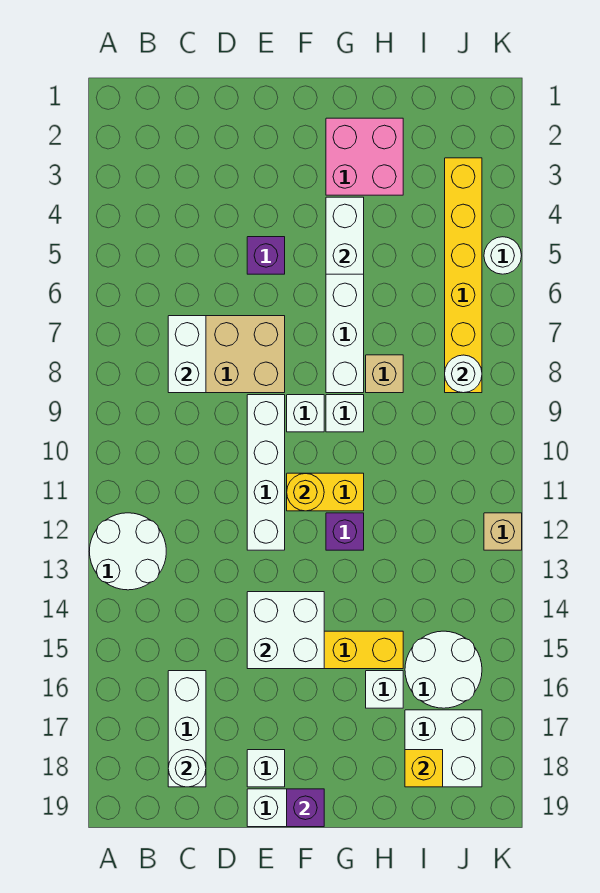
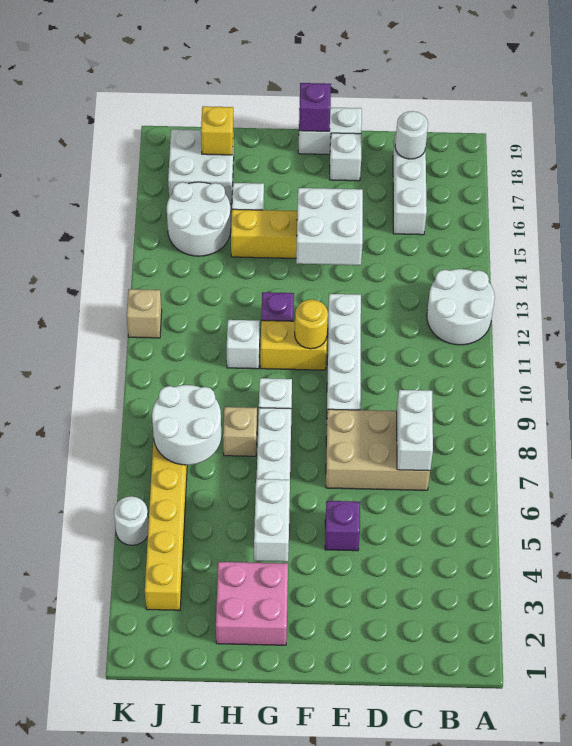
white 1x1 brick [287,395,324,432] -> white 1x1 brick moved to [227,320,260,369]
white 1x1 round brick [445,355,482,393] -> white 2x2 round brick [152,385,221,465]

